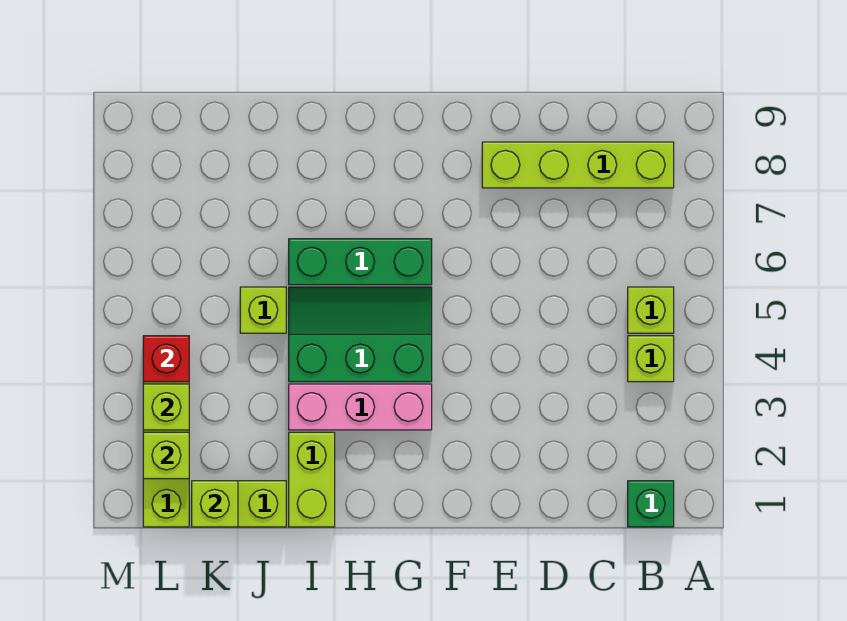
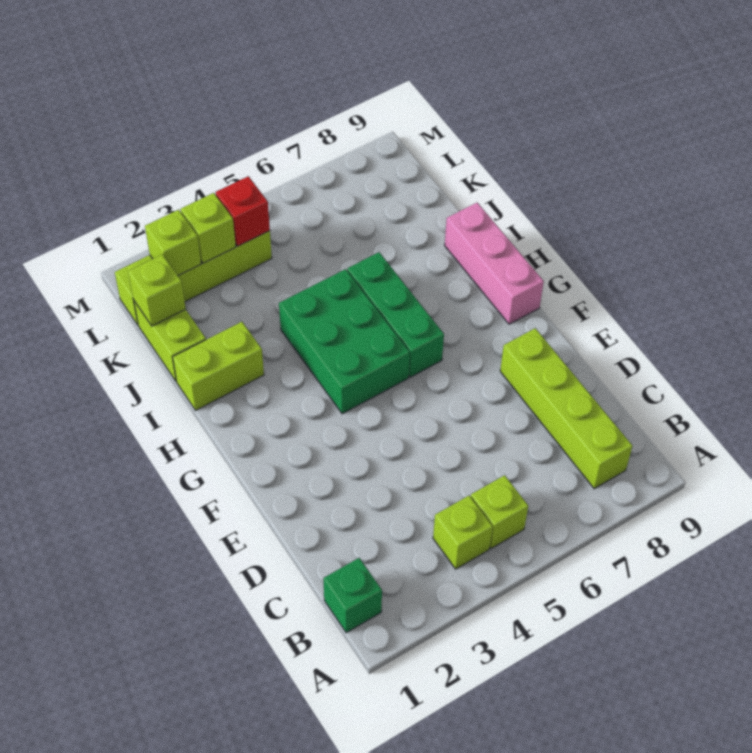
pink 1x3 brick [289,384,432,430] -> pink 1x3 brick moved to [445,203,544,324]
green 2x3 slope [289,287,432,382] -> green 2x3 brick [279,269,410,414]
lime 1x1 brick [240,287,286,333] -> none

